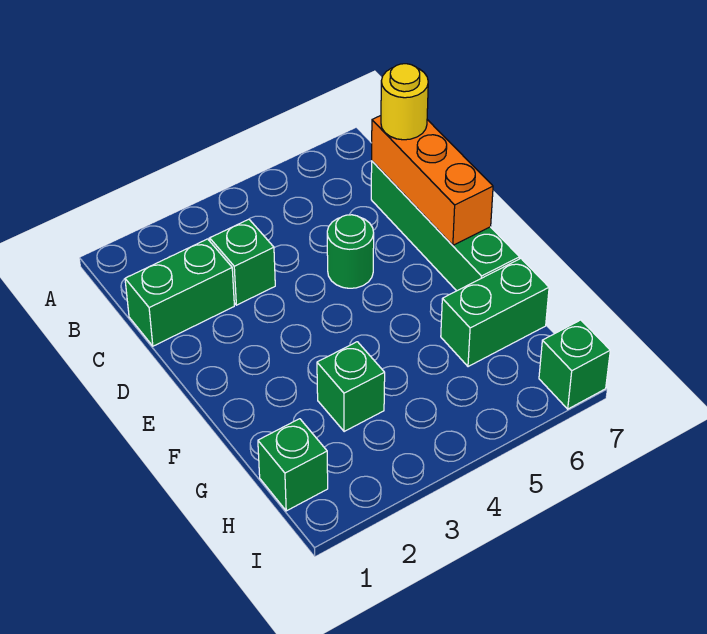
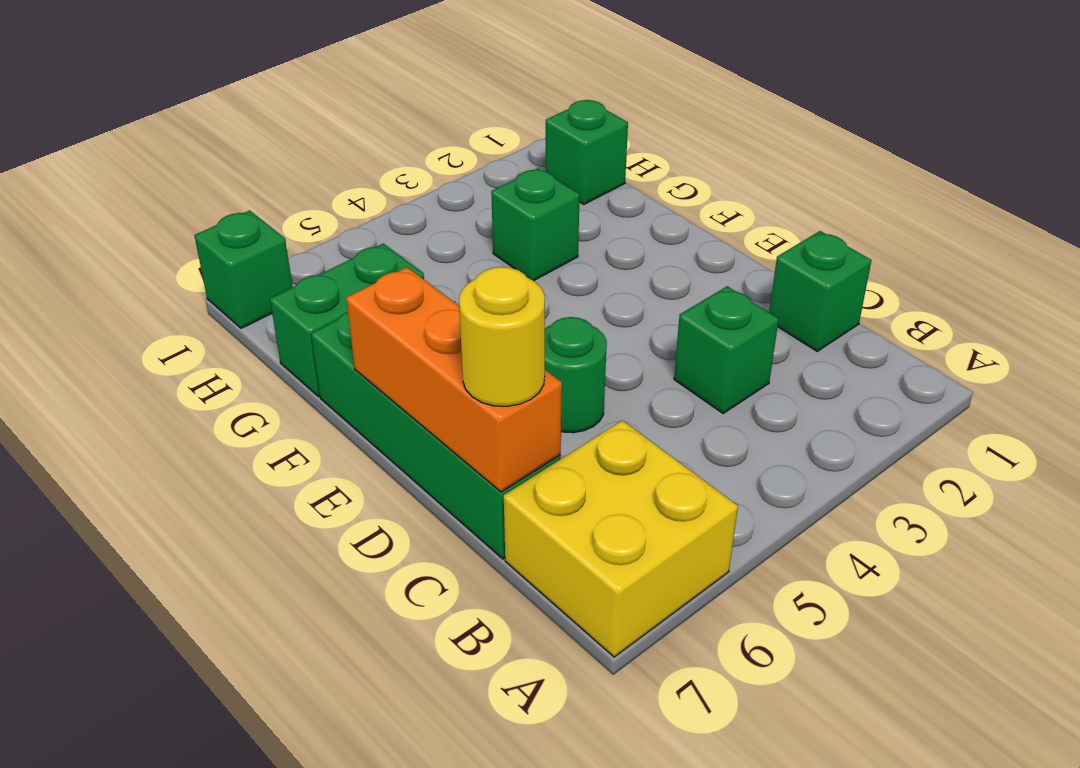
none -> yellow 2x2 brick [504,420,738,657]
green 1x2 brick [125,239,234,346] -> green 1x1 brick [769,231,871,351]

